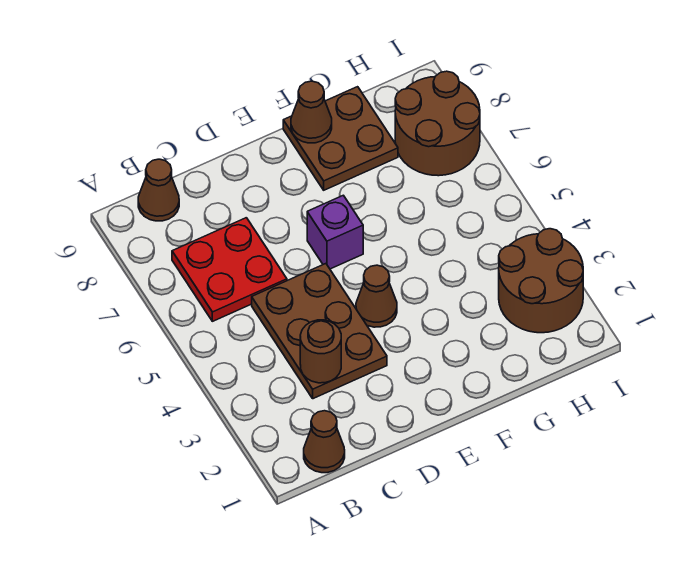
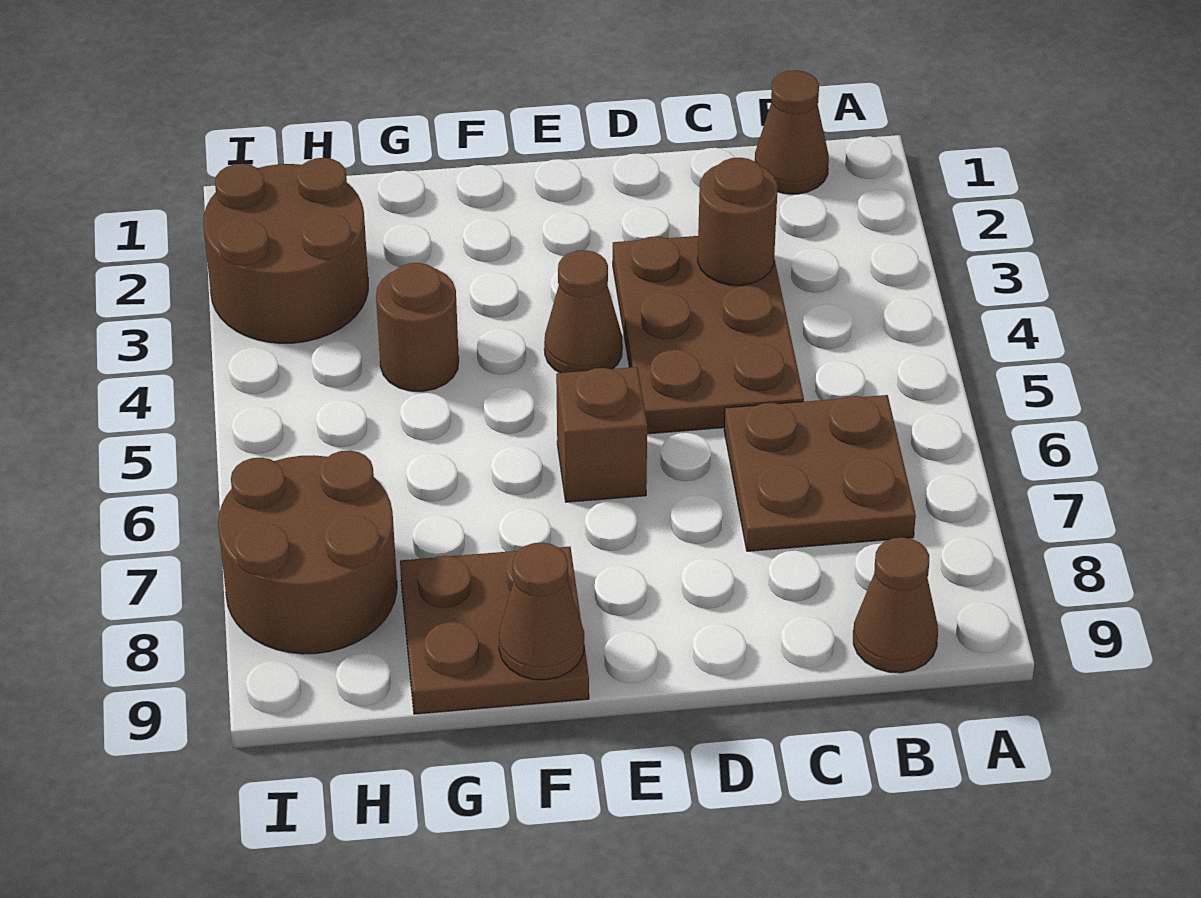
red 2x2 plate [172,218,287,321] -> brown 2x2 plate [724,395,916,551]
purple 1x1 brick [307,195,363,269] -> brown 1x1 brick [556,367,647,502]
none -> brown 1x1 round brick [376,263,459,392]

